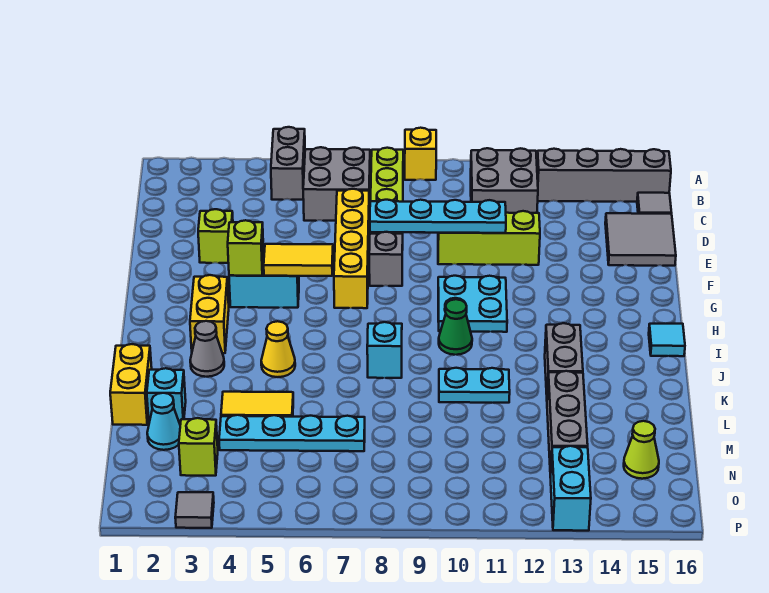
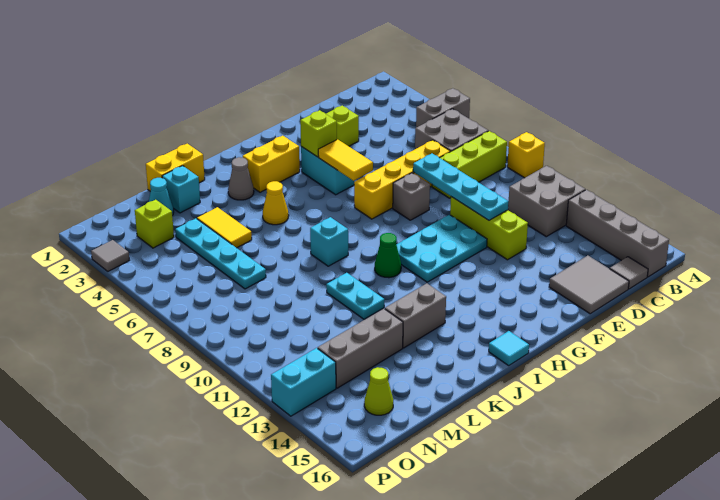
cyan 2x2 plate [438,276,507,332] -> cyan 2x3 plate [396,215,487,282]

